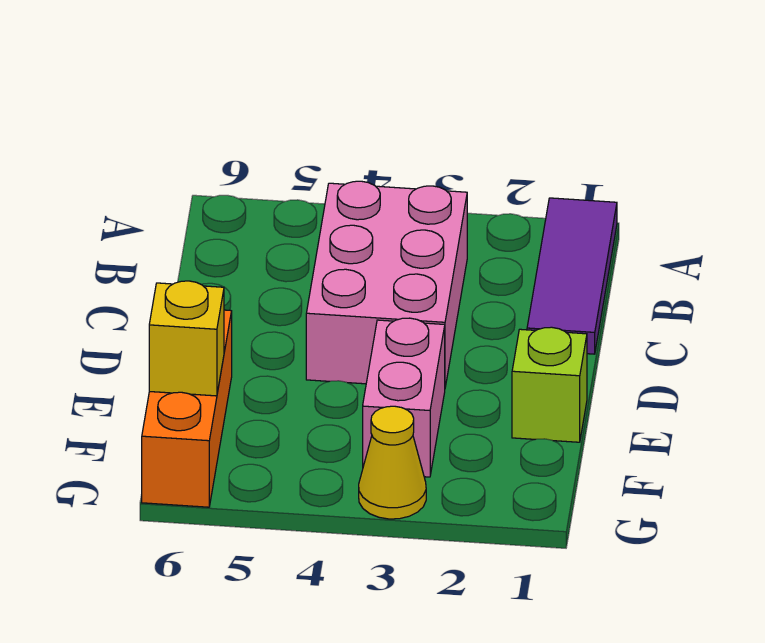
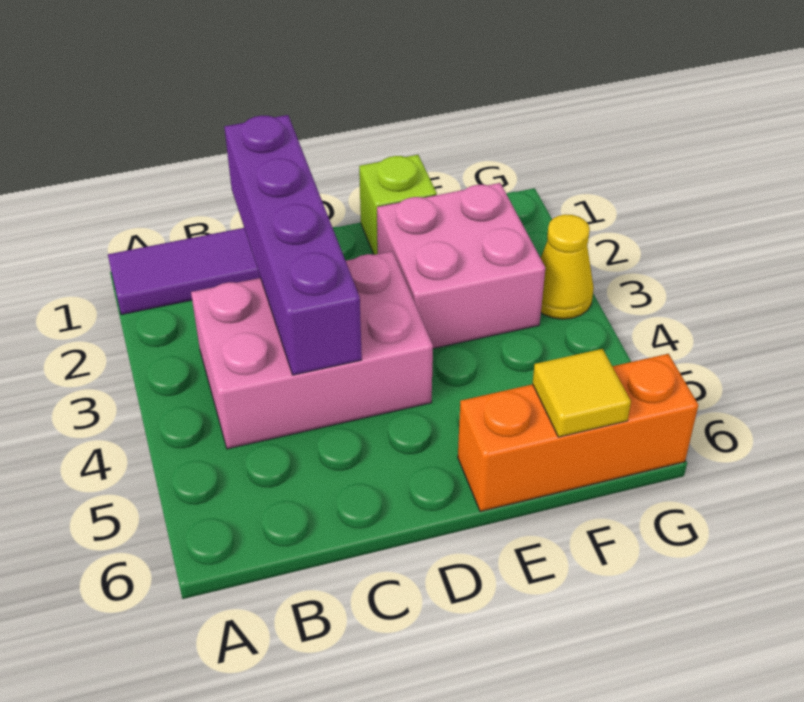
none -> purple 1x4 brick [224,115,362,375]
pink 1x2 brick [363,318,445,477] -> pink 2x2 brick [377,183,545,349]
yellow 1x1 brick [149,281,224,396] -> yellow 1x1 tile [532,349,631,437]

